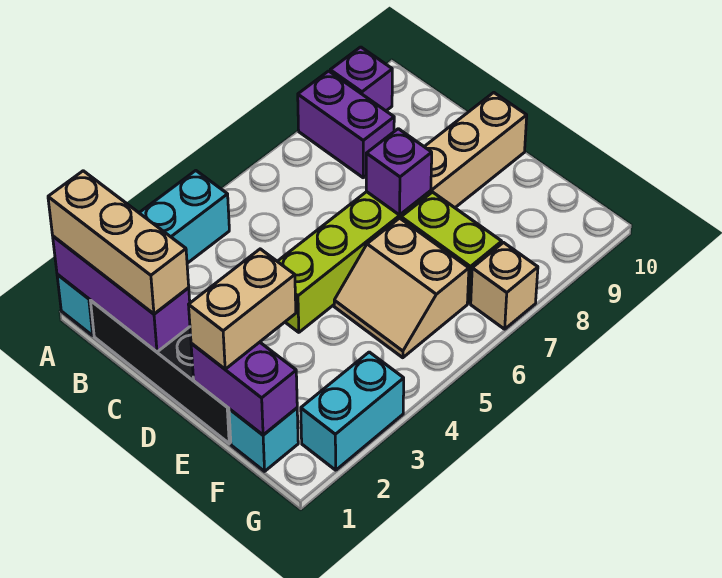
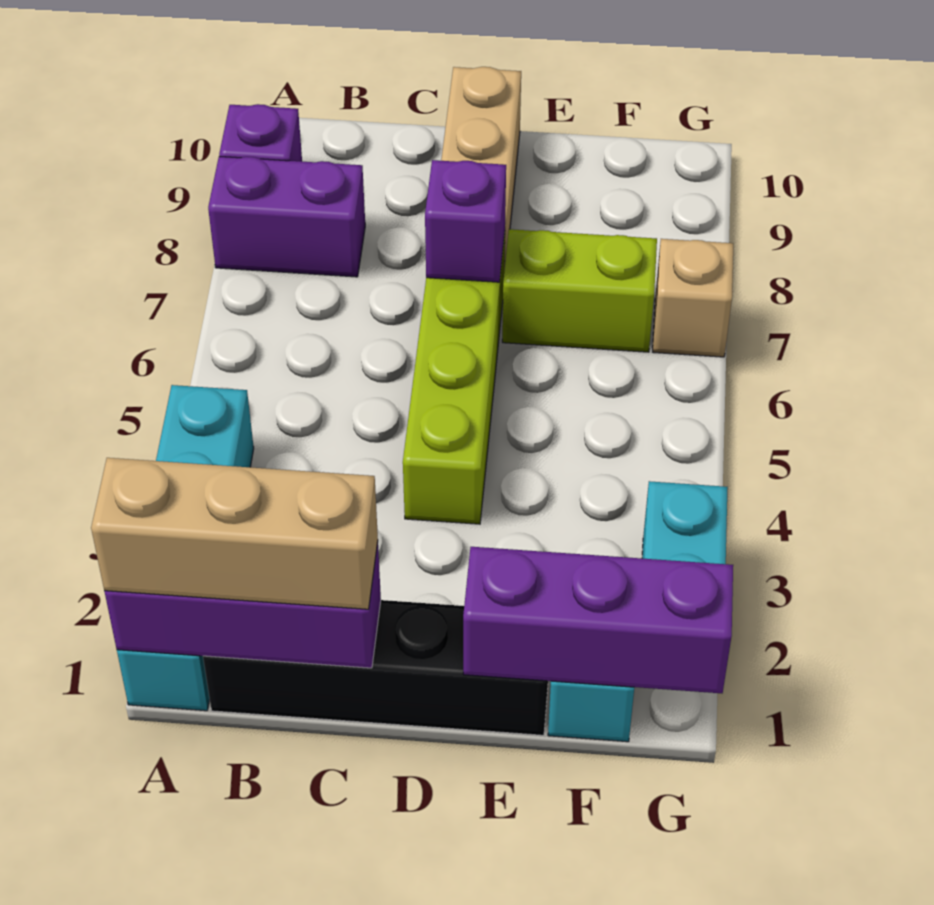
purple 1x2 brick [191,342,297,435] -> purple 1x3 brick [463,547,733,693]
tan 1x2 brick [189,249,296,369] -> none
tan 2x2 slope [334,218,469,358] -> none

